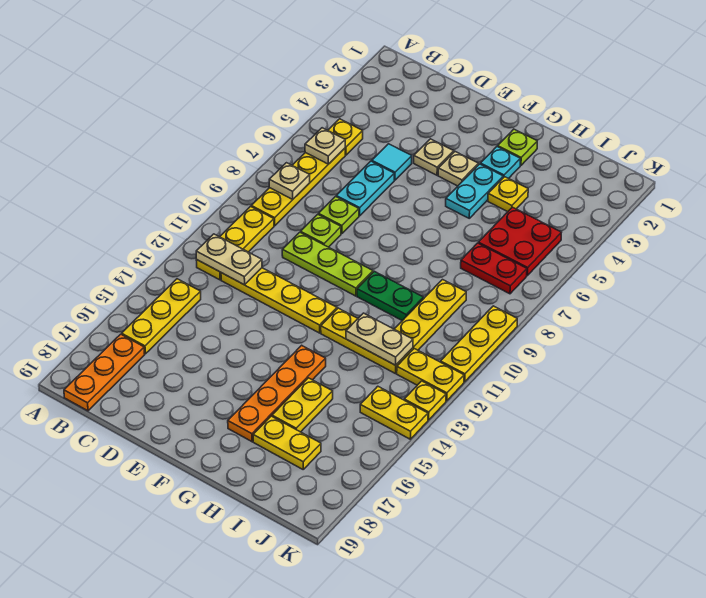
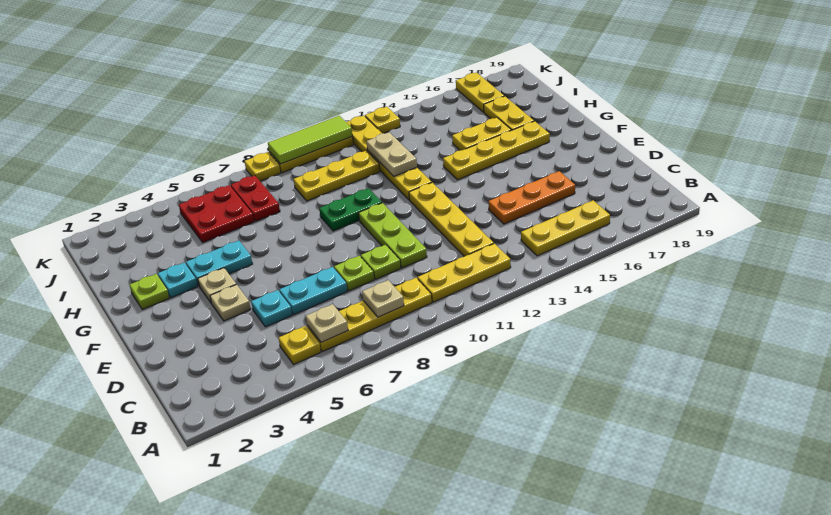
tan 1x2 plate [196,234,262,285] -> none
orange 1x3 plate [64,334,145,411] -> orange 1x3 plate moved to [488,171,575,224]
cyan 1x1 tile [372,144,412,180] -> cyan 1x1 plate [251,290,292,327]
green 1x2 plate [357,271,423,321] -> green 1x2 plate turned to [319,188,382,231]
orange 1x4 plate [228,345,326,442] -> yellow 1x4 plate [443,121,550,180]
yellow 1x1 plate [488,177,528,212] -> yellow 1x1 plate moved to [244,152,281,181]
yellow 1x2 plate [360,386,428,439] -> yellow 1x2 plate moved to [456,73,504,112]
none -> lime 1x3 tile [268,116,352,164]

